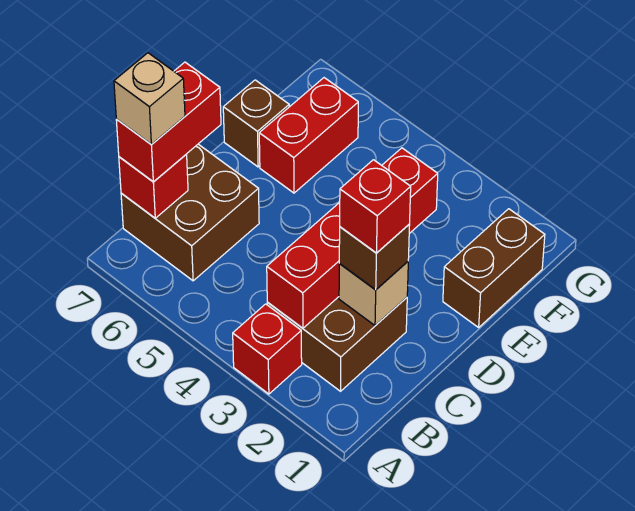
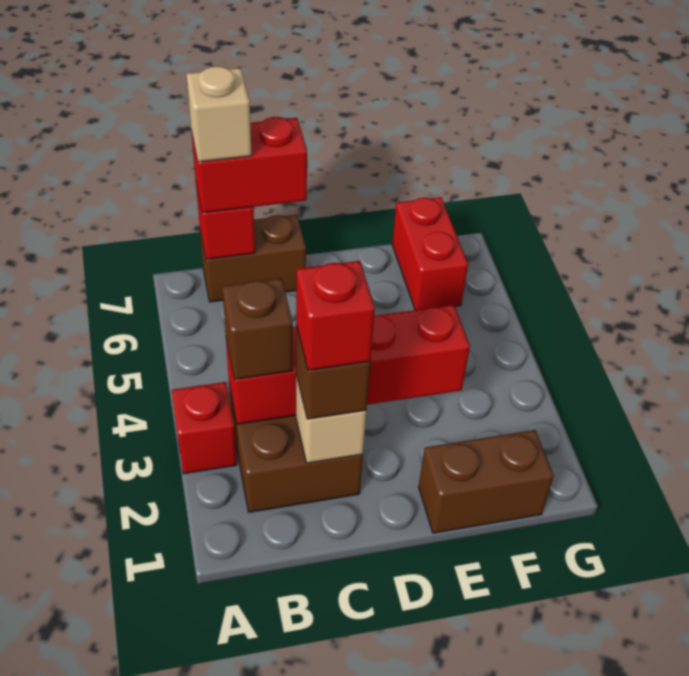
brown 2x2 brick [121,144,259,281] -> brown 1x2 brick [200,215,306,302]
red 1x2 brick [259,78,358,193] -> red 1x2 brick turned to [392,197,468,310]
brown 1x1 brick [223,80,289,167] -> brown 1x1 brick moved to [222,278,293,379]

